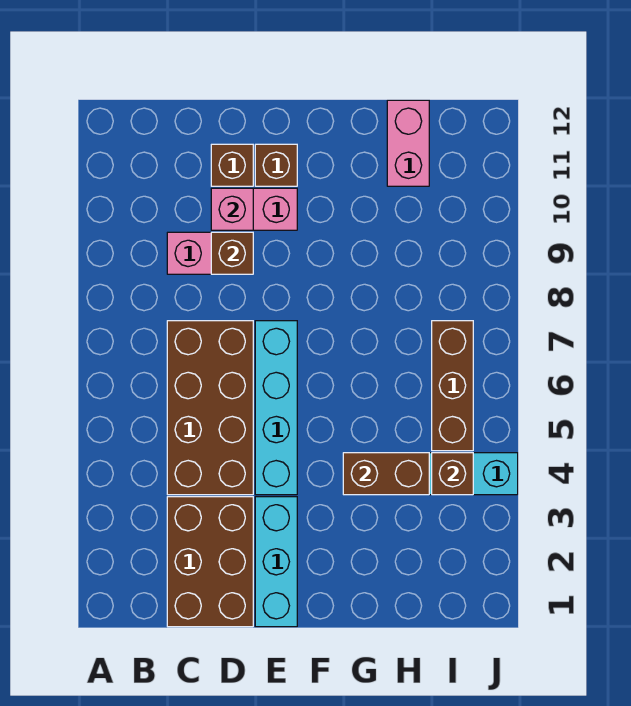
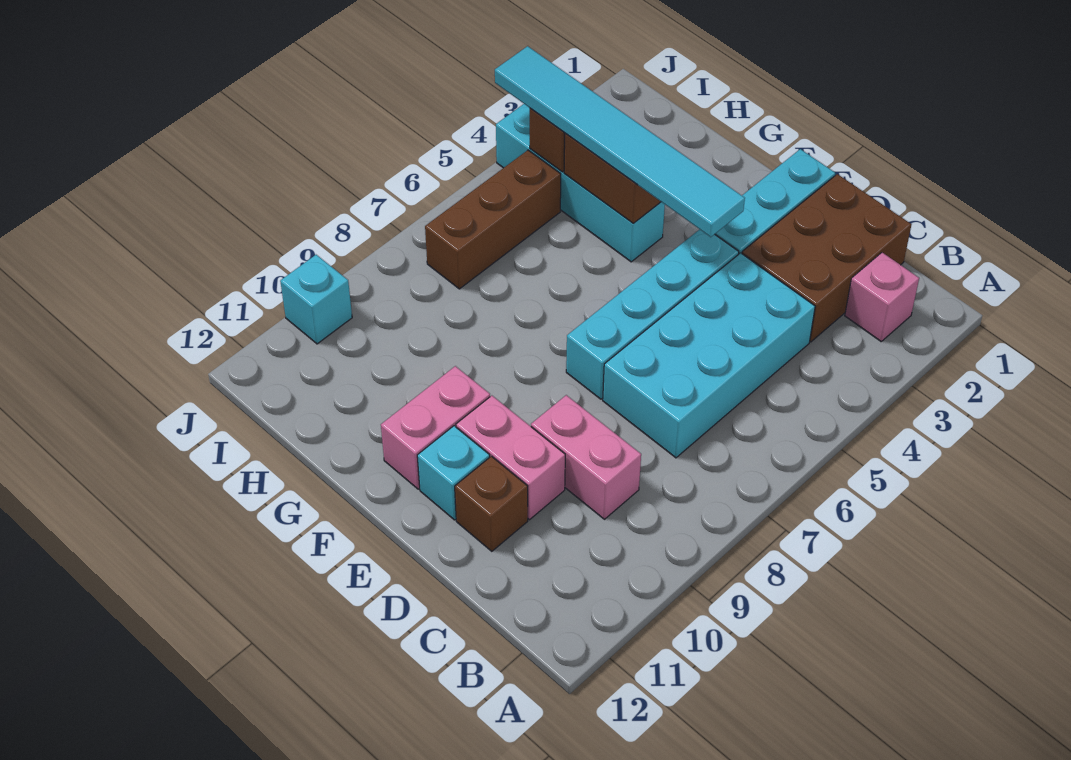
brown 2x4 brick [167,321,253,495] -> cyan 2x4 brick [603,253,815,458]
brown 1x1 brick [211,232,253,274] -> none
pink 1x1 brick [211,188,253,230] -> pink 1x1 brick moved to [845,253,919,341]
none -> cyan 1x6 tile [495,46,745,237]
brown 1x1 brick [255,144,297,186] -> cyan 1x1 brick [417,426,490,520]
pink 1x2 brick [387,100,429,186] -> pink 1x2 brick moved to [381,366,490,489]
none -> cyan 1x1 brick [280,255,352,344]

